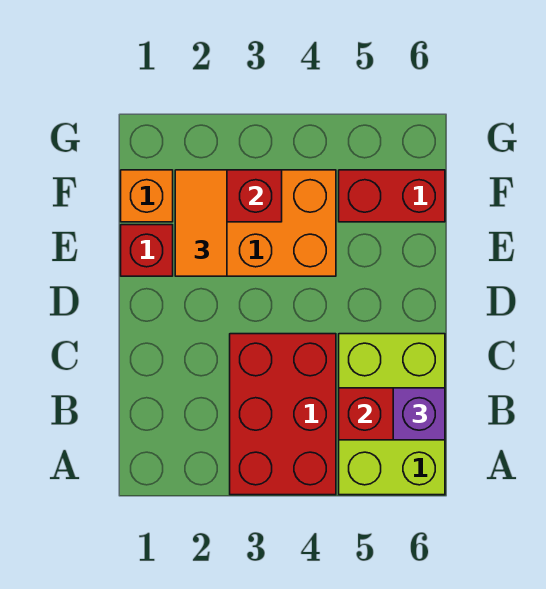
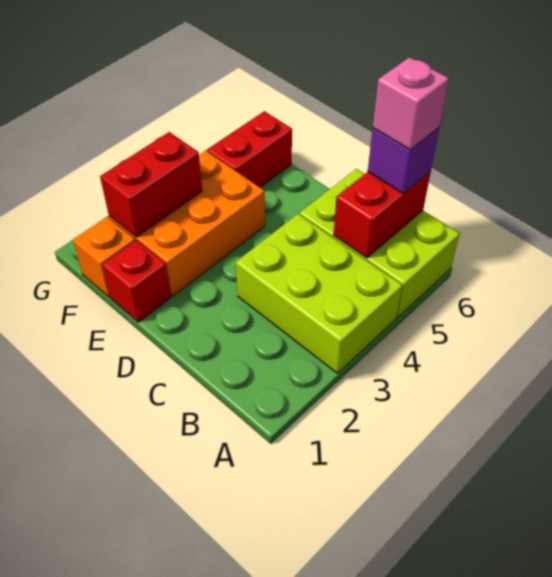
red 2x3 brick [230,334,336,495] -> lime 2x3 brick [236,214,403,373]
none -> pink 1x1 brick [373,57,449,150]
orange 1x2 tile [175,170,227,276] -> none

